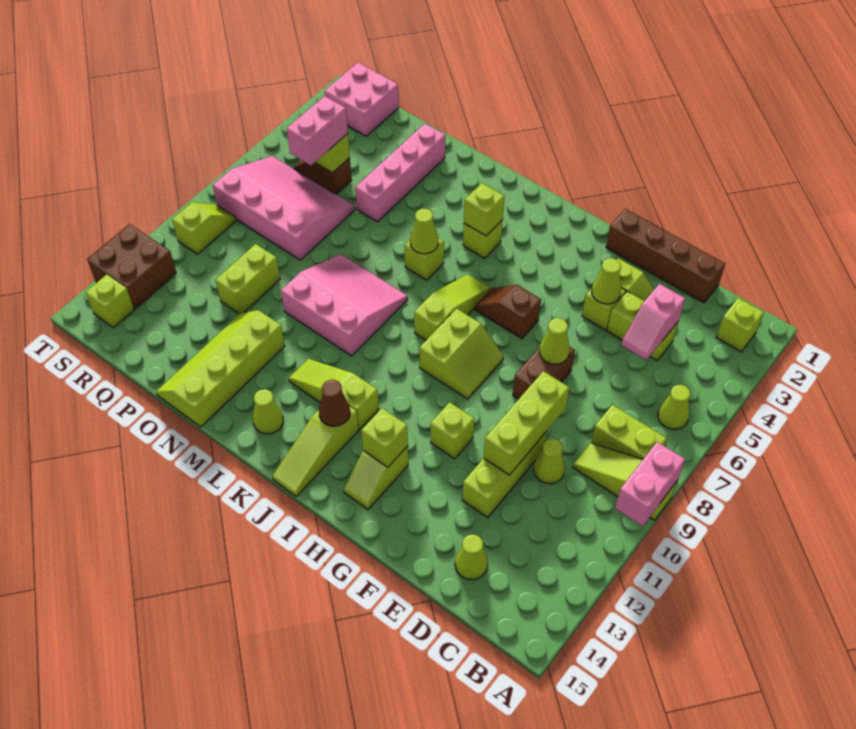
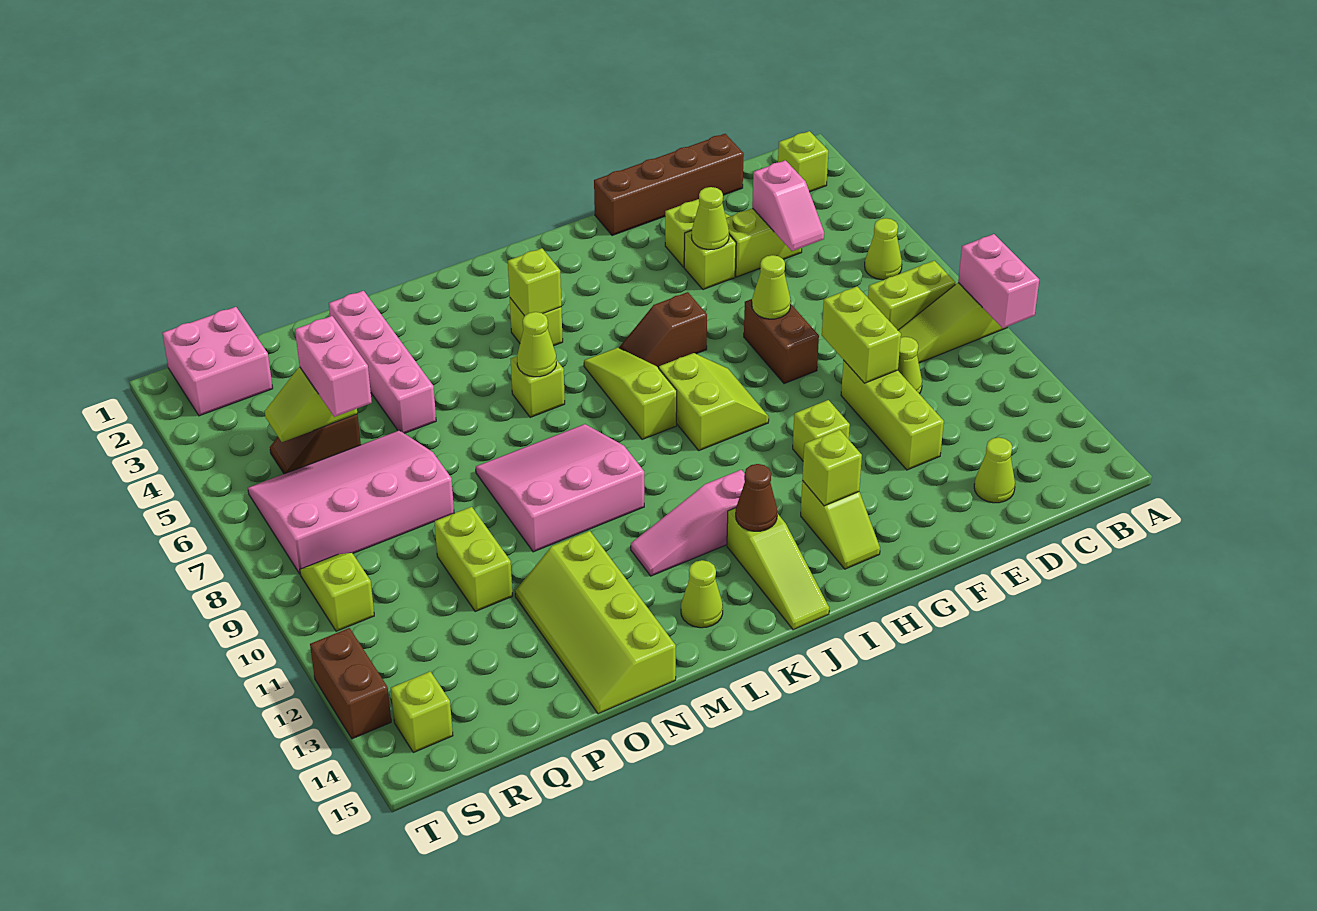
lime 1x3 brick [484,371,569,475] -> lime 1x2 brick [822,287,901,383]
lime 1x3 slope [289,359,379,430] -> pink 1x3 slope [631,470,745,576]
brown 2x2 brick [87,224,176,309] -> brown 1x2 brick [310,628,391,739]

